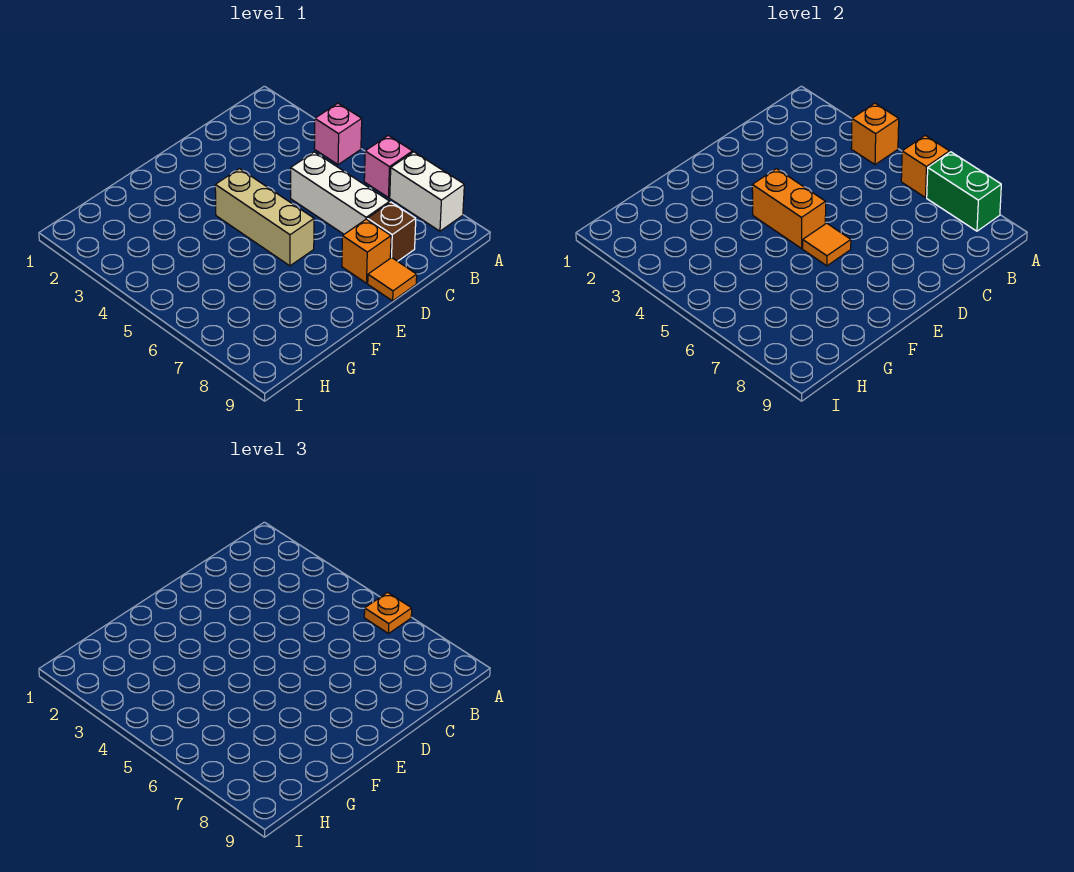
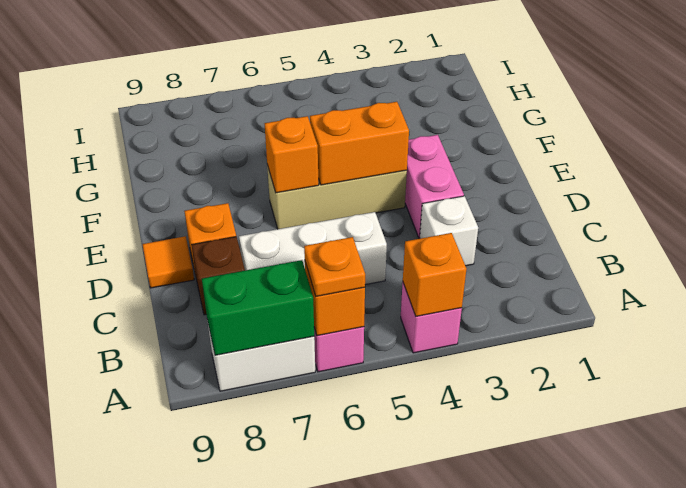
none -> white 1x1 brick [420,196,478,266]
none -> pink 1x2 brick [405,135,464,239]
orange 1x1 tile [803,223,851,266] -> orange 1x1 brick [265,116,319,193]

